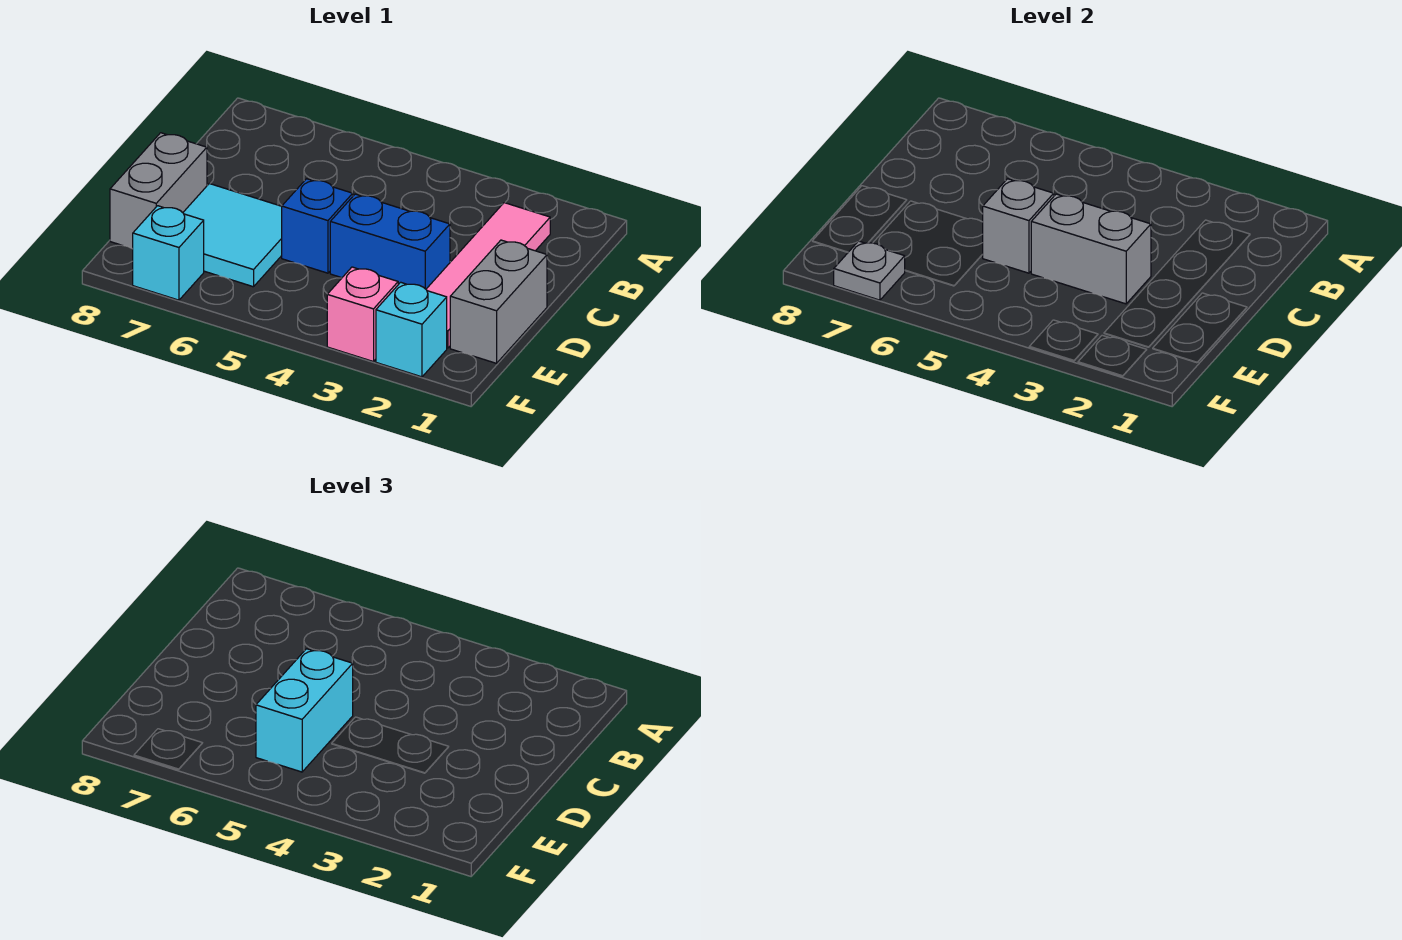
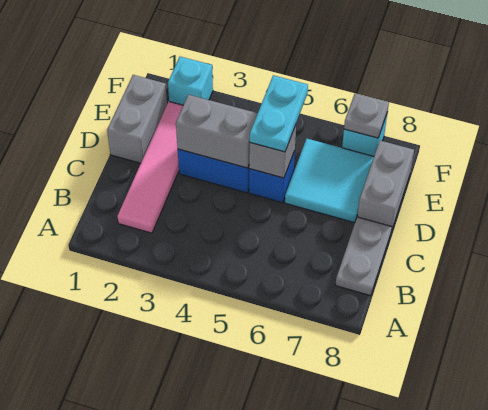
none -> grey 1x2 plate [336,217,392,296]
cyan 1x2 brick [256,649,353,772] -> cyan 1x2 plate [250,75,308,152]
pink 1x1 brick [327,267,398,362] -> none

